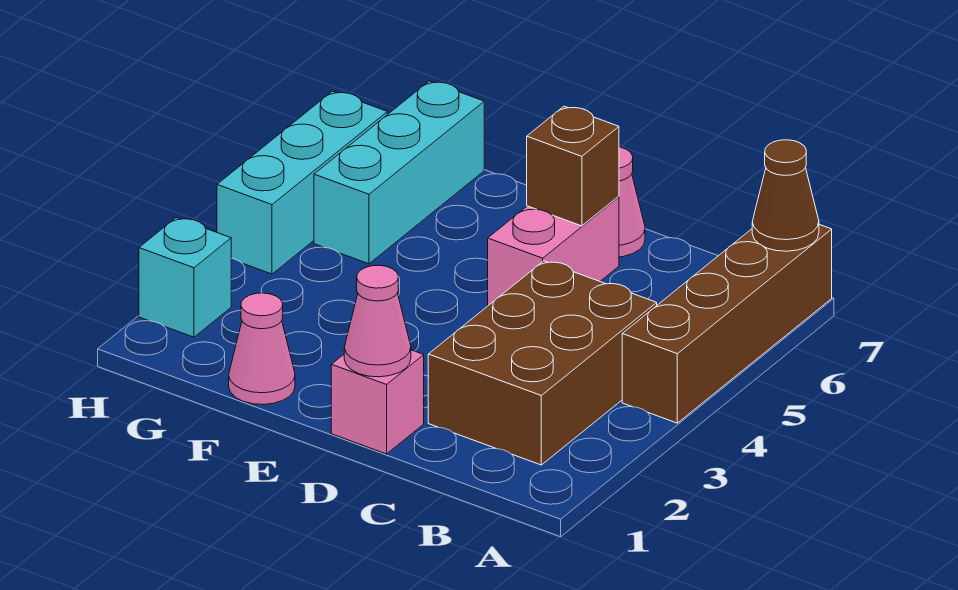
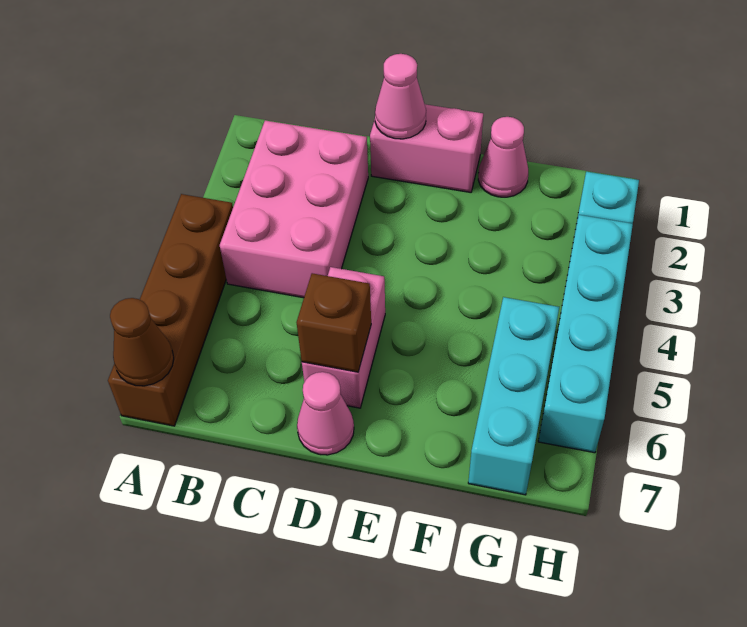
brown 2x3 brick [428,261,657,465] -> pink 2x3 brick [220,120,368,298]
pink 1x1 brick [331,350,424,454] -> pink 1x2 brick [370,104,483,192]
cyan 1x3 brick [217,91,387,274] -> cyan 1x4 brick [538,215,633,453]

